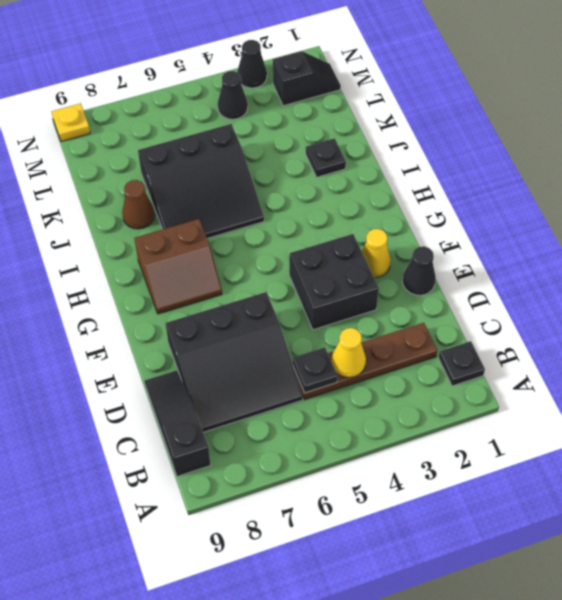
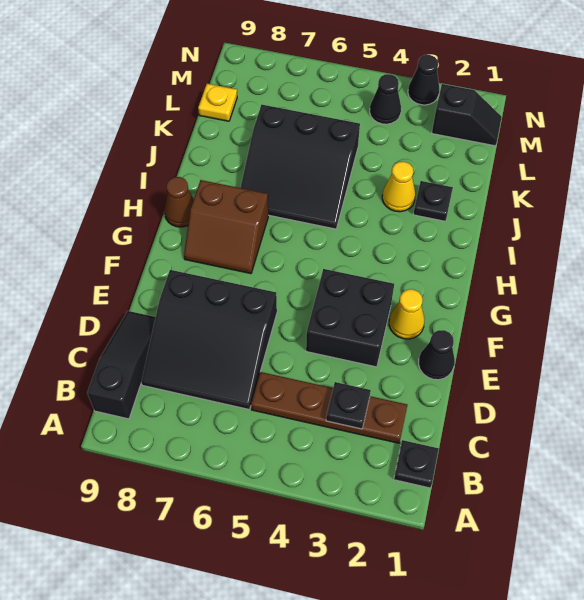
yellow 1x1 cone [331,328,366,378] -> yellow 1x1 cone moved to [382,162,415,212]
black 1x1 plate [293,347,337,393] -> black 1x1 plate moved to [326,382,371,429]
brown 1x1 cone [122,180,155,229] -> brown 1x1 cone moved to [164,177,194,227]
yellow 1x1 plate [52,103,90,142] -> yellow 1x1 plate moved to [198,84,237,121]

